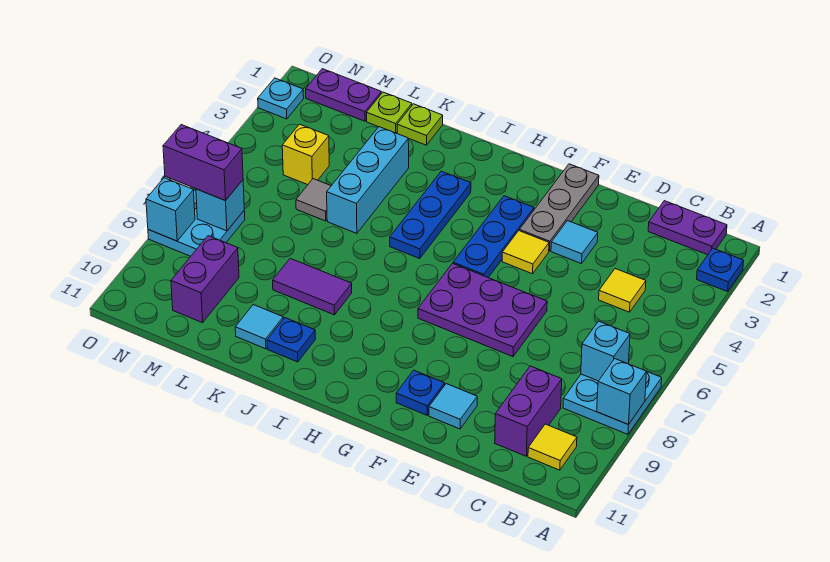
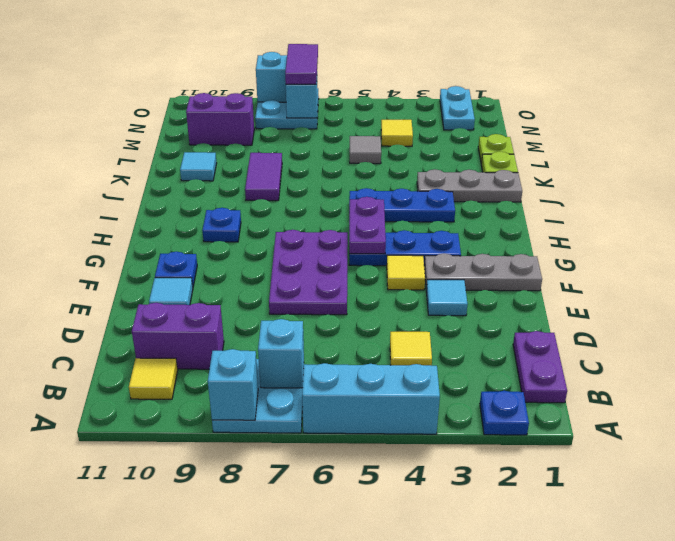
none -> grey 1x3 plate [417,169,522,202]
blue 1x1 plate [267,318,315,362] -> blue 1x1 plate moved to [202,208,241,242]
cyan 1x3 brick [327,127,409,233] -> cyan 1x3 brick moved to [302,363,440,434]
purple 1x2 plate [306,69,381,121] -> purple 1x2 plate moved to [349,197,386,254]
yellow 1x1 brick [282,124,329,185] -> yellow 1x1 tile [381,120,413,146]
purple 1x2 brick [163,125,243,201] -> purple 1x2 tile [285,44,318,84]
cyan 1x1 plate [258,78,304,119] -> cyan 1x2 plate [440,86,475,130]

